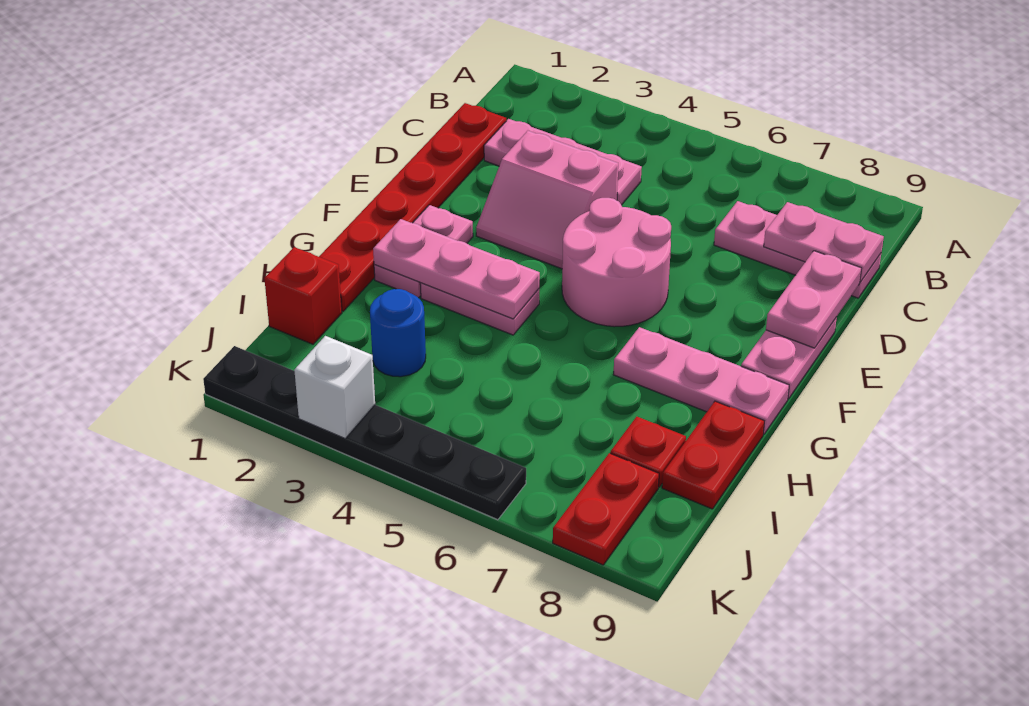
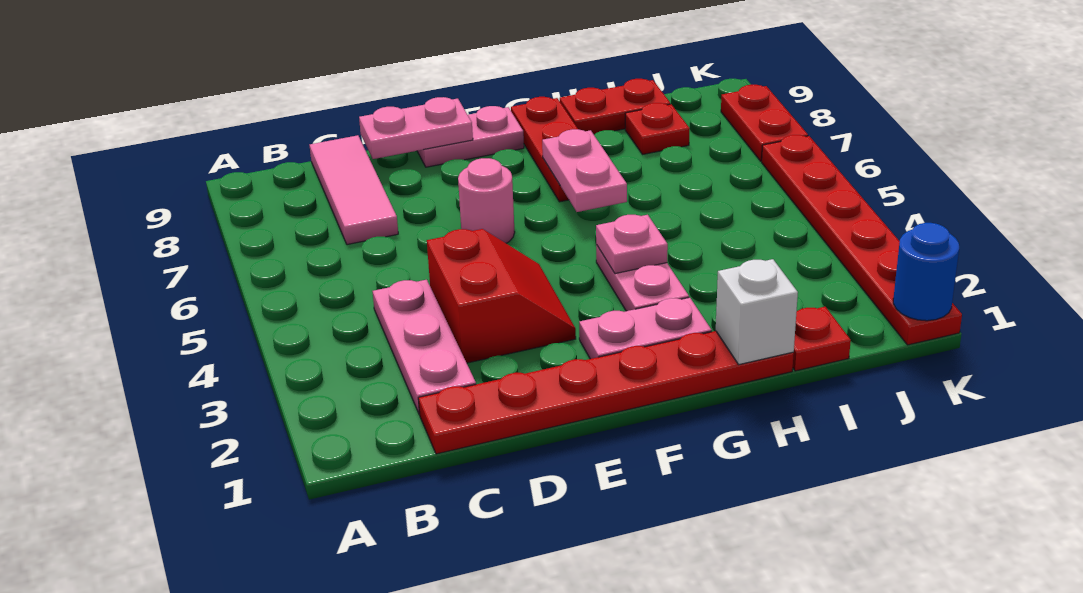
pink 1x3 plate [714,201,881,298] -> pink 1x3 tile [310,135,398,245]
pink 1x2 plate [764,202,884,282] -> pink 1x2 plate moved to [542,129,627,212]
pink 2x2 slope [476,131,618,269] -> red 2x2 slope [427,229,576,363]
pink 2x2 round brick [562,198,671,327] -> pink 1x1 round brick [458,158,515,243]
pink 1x3 plate [373,219,540,319] -> pink 1x1 plate [596,215,668,274]
pink 1x3 plate [613,327,789,434] -> red 1x3 plate [511,97,578,202]
red 1x1 brick [264,247,342,344] -> red 1x1 plate [793,307,851,371]
blue 1x1 round brick [370,289,426,377] -> blue 1x1 round brick moved to [893,223,959,321]
red 1x2 plate [553,453,659,565] -> red 1x2 plate turned to [721,85,808,161]
black 1x6 plate [203,346,526,520] -> red 1x6 plate [762,135,962,345]
white 1x1 brick [294,336,375,438] -> white 1x1 brick moved to [716,259,798,364]

